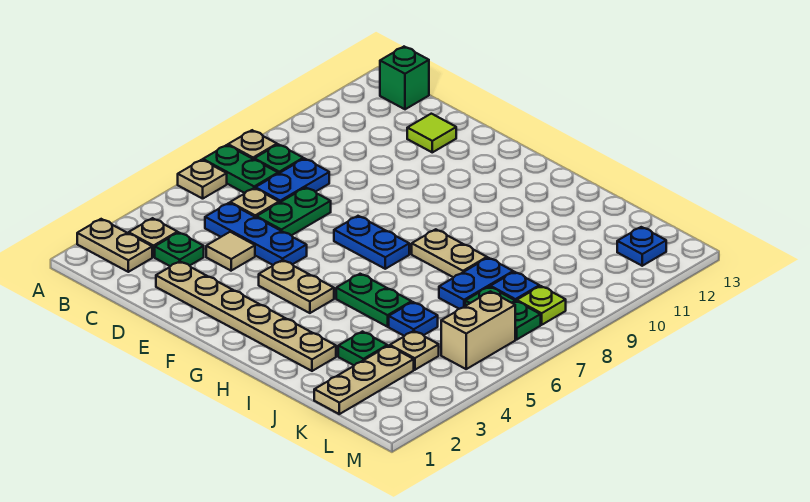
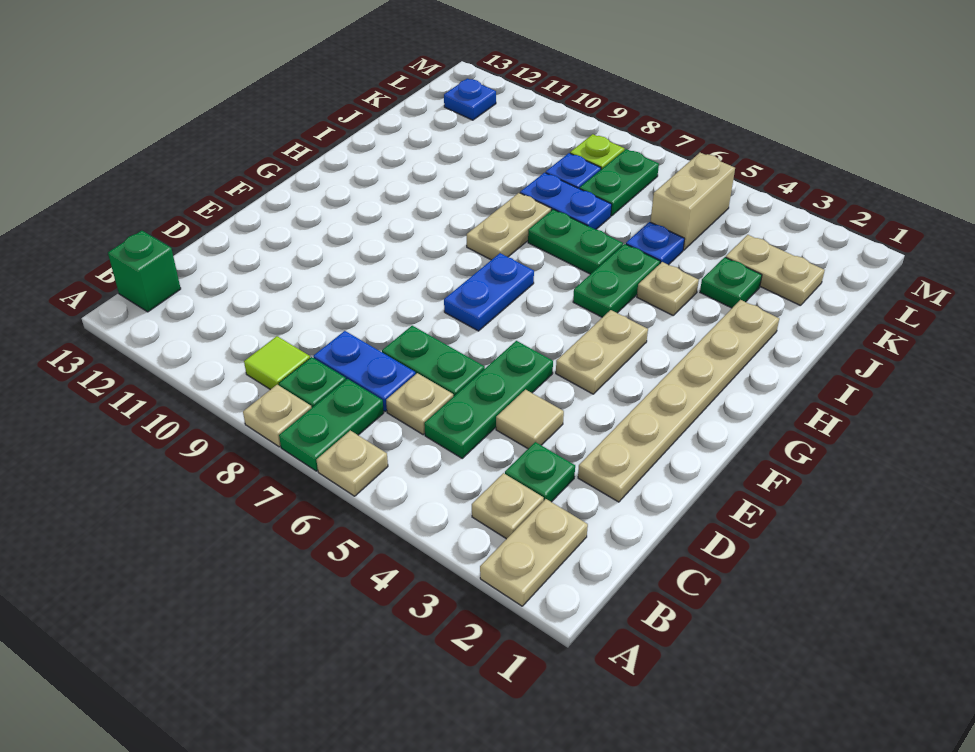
blue 1x3 plate [205,203,307,265] -> green 1x3 plate [424,341,553,458]
lime 1x1 tile [407,114,456,152] -> lime 1x1 tile moved to [244,336,310,390]
none -> green 1x2 plate [528,209,623,274]
tan 1x3 plate [314,346,414,414] -> tan 1x2 plate [726,235,825,306]
tan 1x1 plate [390,331,439,370] -> tan 1x1 plate moved to [637,262,699,315]
tan 1x2 brick [441,292,515,369] -> tan 1x2 brick turned to [650,153,735,250]

